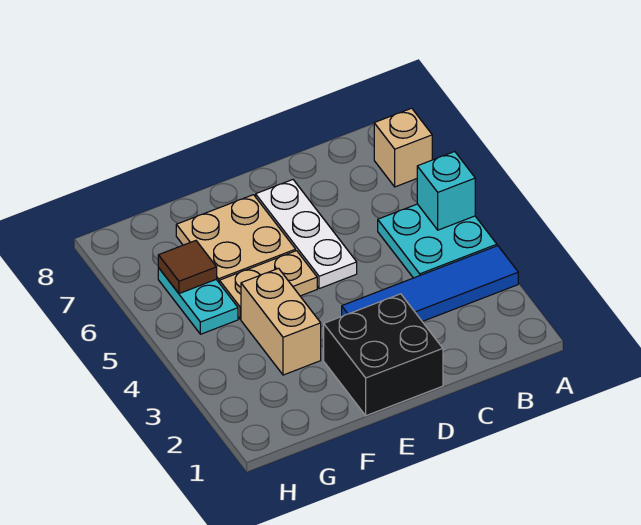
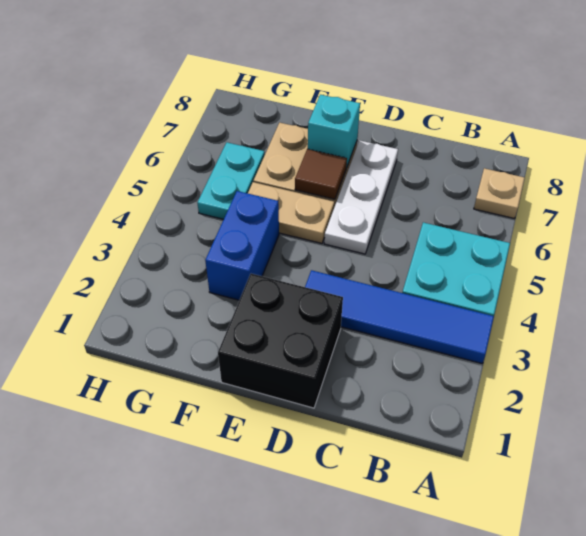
cyan 1x1 brick [417,152,475,230] -> cyan 1x1 brick moved to [308,95,360,168]
tan 1x1 brick [374,108,432,187] -> tan 1x1 plate [474,168,525,219]
tan 1x2 brick [241,268,321,375] -> blue 1x2 brick [205,191,279,300]
brown 1x1 tile [158,241,217,294] -> brown 1x1 tile moved to [295,149,347,199]

